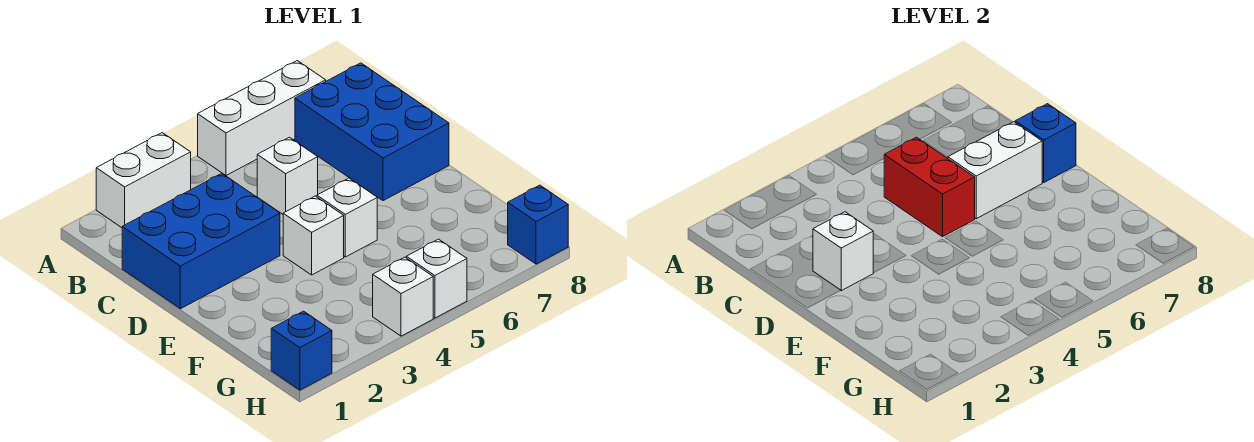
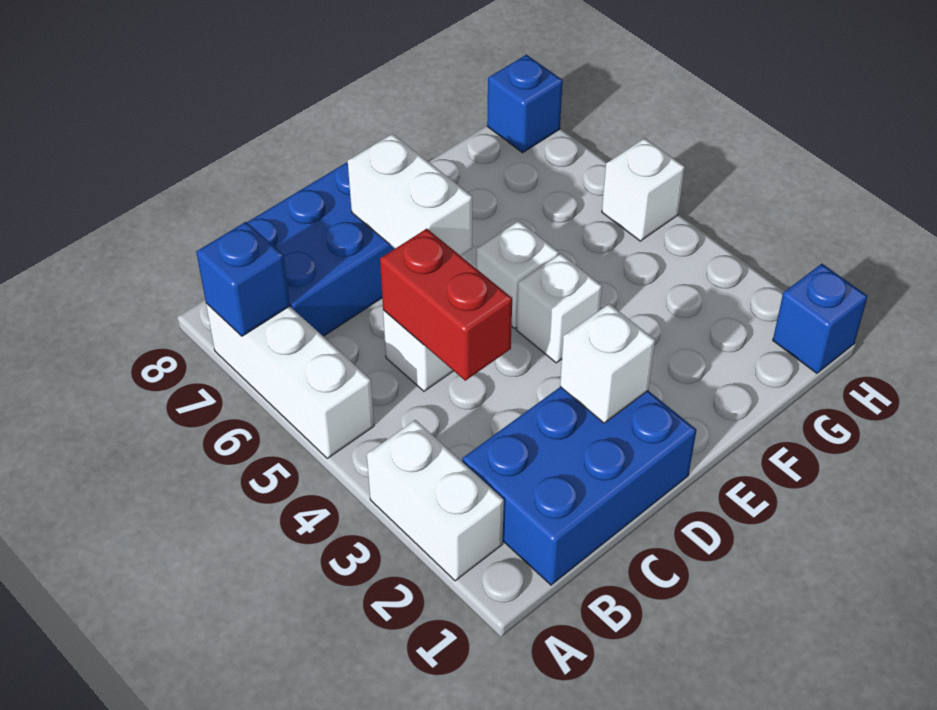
blue 2x3 brick [122,173,280,309] -> blue 2x3 brick turned to [462,387,696,585]
red 1x2 brick [884,137,975,237] -> red 1x2 brick turned to [380,229,512,381]
blue 1x1 brick [1015,104,1076,182] -> blue 1x1 brick moved to [196,222,290,336]
white 1x1 brick [373,257,433,336] -> none

